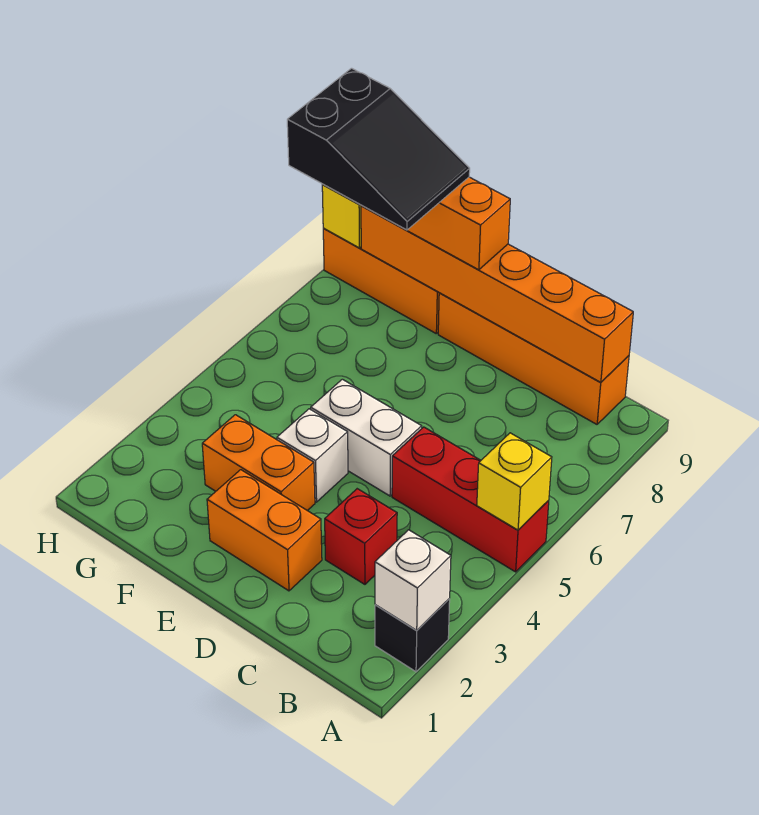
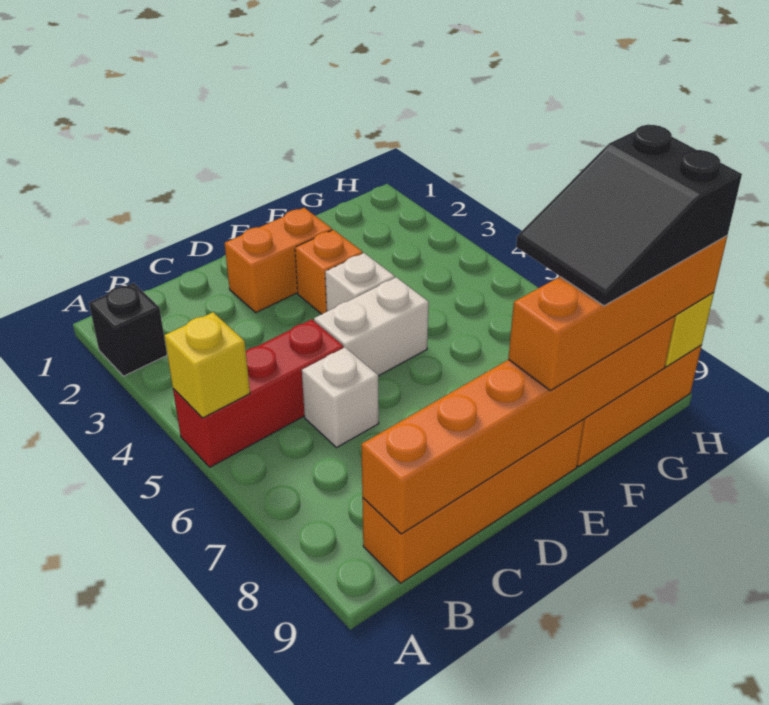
white 1x1 brick [375,530,451,630] -> white 1x1 brick moved to [302,347,379,448]
red 1x1 brick [325,489,397,584] -> none
orange 1x2 brick [202,415,315,511] -> orange 1x1 brick [295,230,363,314]

